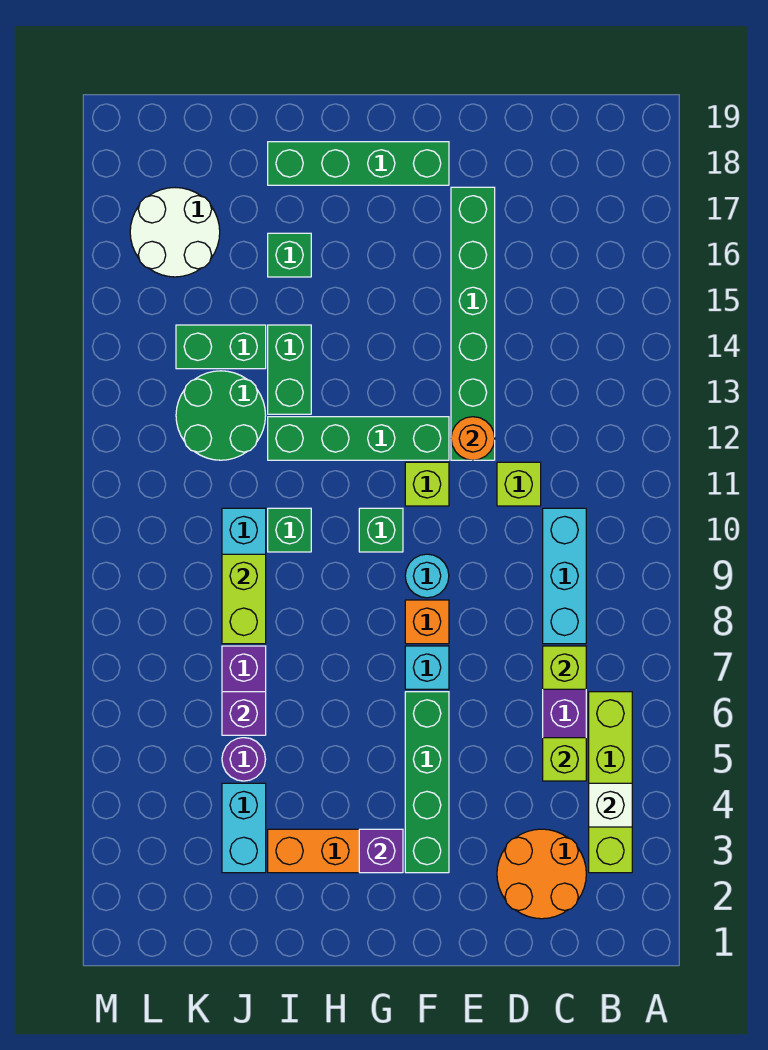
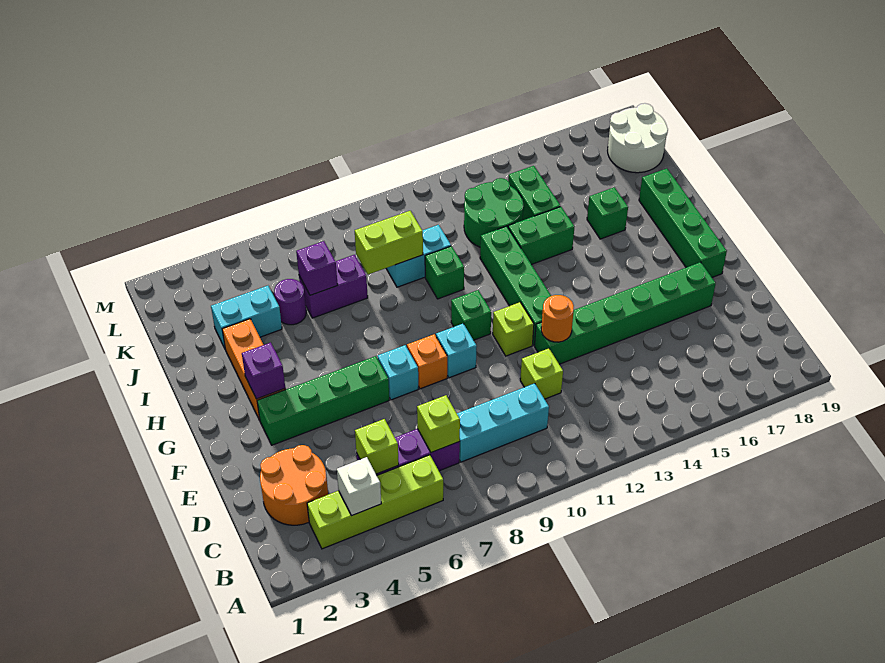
cyan 1x1 round brick [405,554,449,598] -> cyan 1x1 brick [436,324,477,378]
white 2x2 round brick [130,188,220,277] -> white 2x2 round brick moved to [608,103,668,173]

